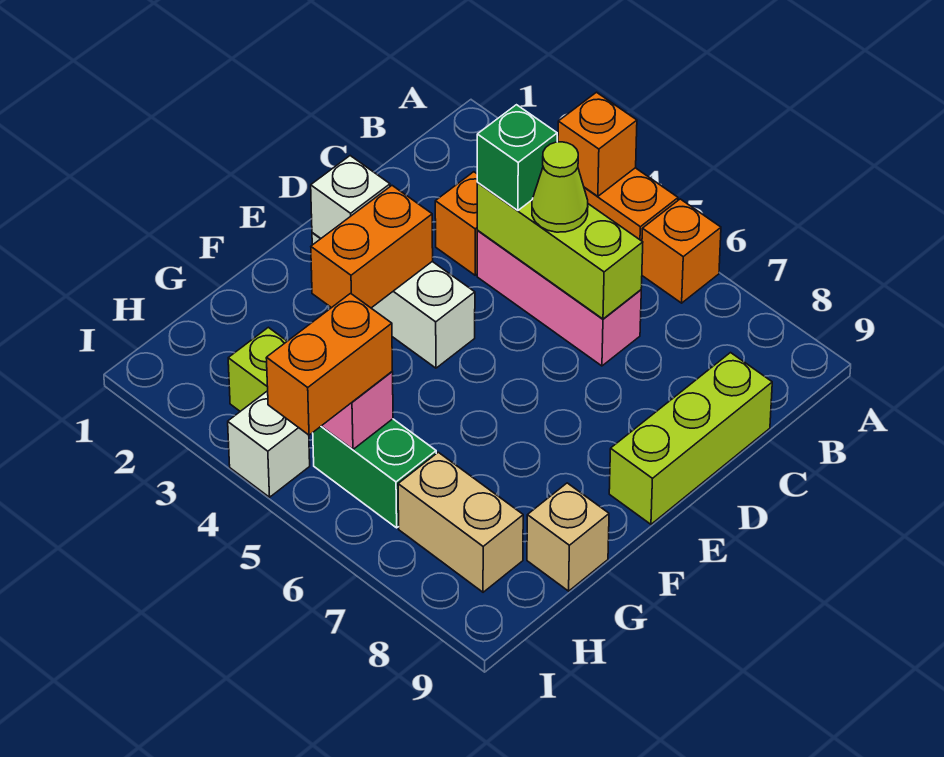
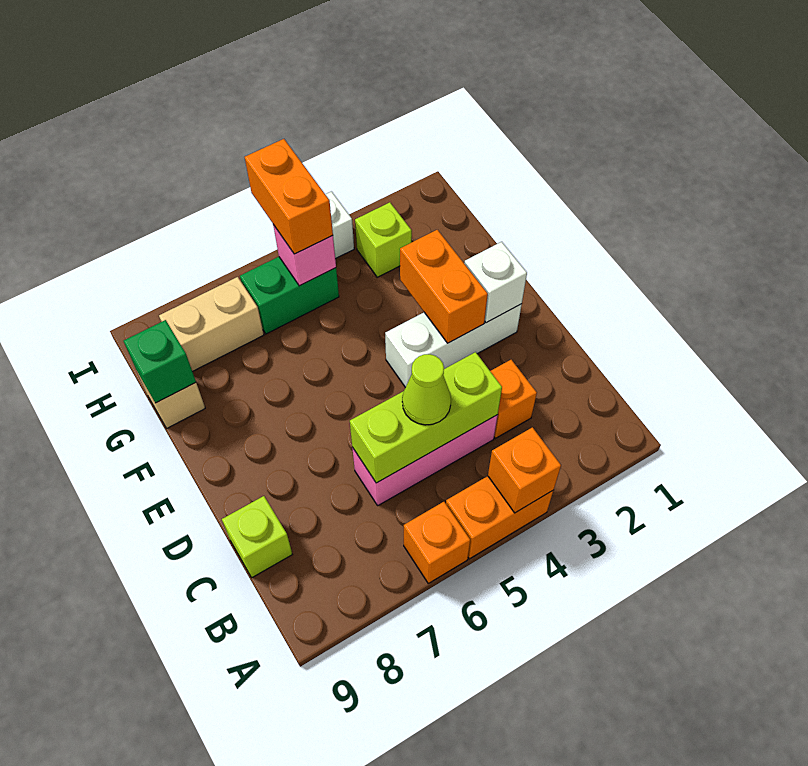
green 1x1 brick [477,105,557,210] -> green 1x1 brick moved to [124,320,196,403]
lime 1x3 brick [609,353,772,524] -> lime 1x1 brick [222,496,292,578]

